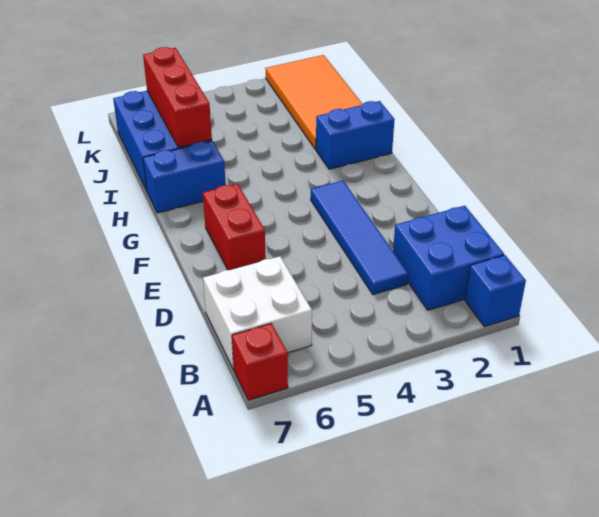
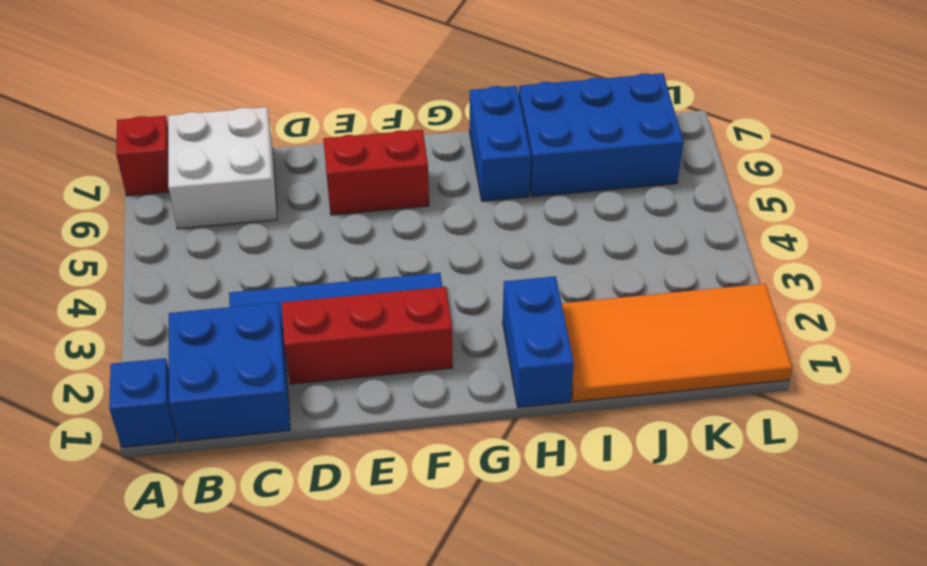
red 1x3 brick [143,47,212,147] -> red 1x3 brick moved to [282,287,453,384]

